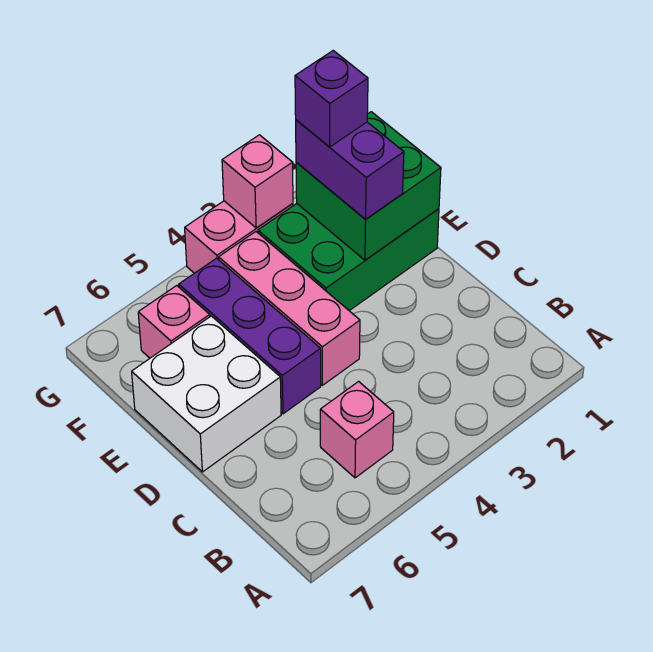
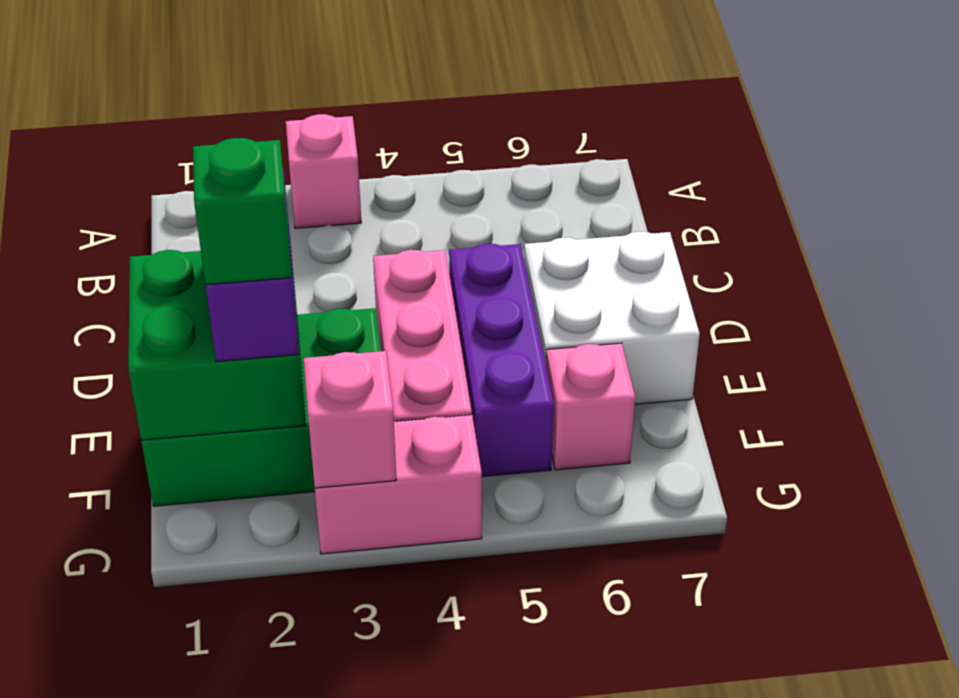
pink 1x1 brick [320,382,394,478] -> pink 1x1 brick moved to [286,114,361,228]
purple 1x1 brick [295,51,368,147] -> green 1x1 brick [193,138,292,285]

